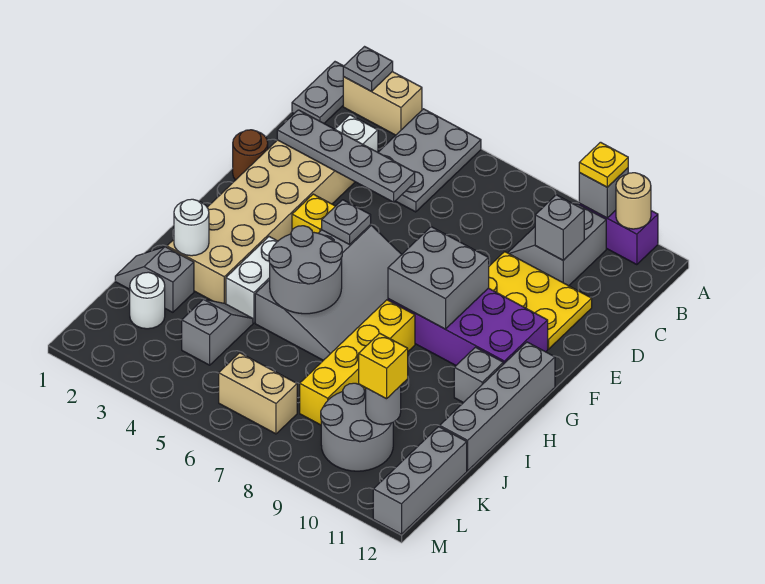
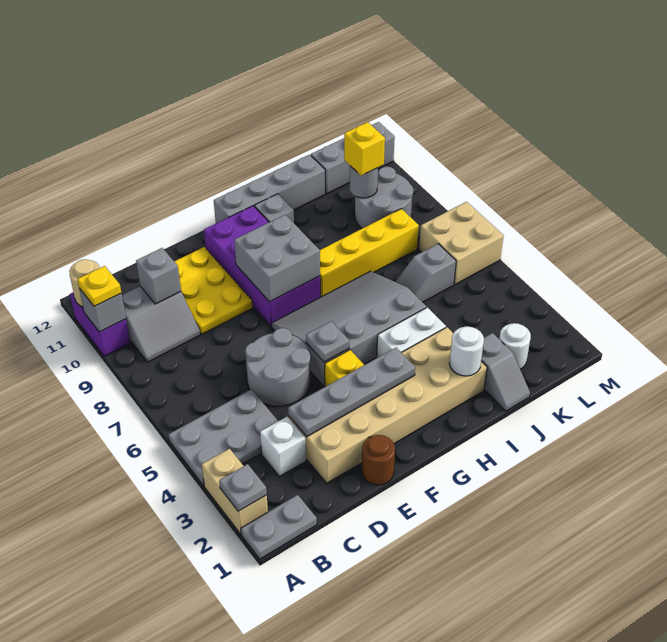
grey 1x4 plate [277,110,415,202] -> grey 1x4 plate turned to [288,348,415,437]
grey 2x2 round brick [269,226,342,314] -> grey 2x2 round brick moved to [245,328,311,406]
grey 1x2 slope [182,299,253,365] -> grey 1x2 slope moved to [395,244,456,302]
tan 1x2 brick [219,353,297,434] -> tan 2x2 brick [419,202,504,284]

